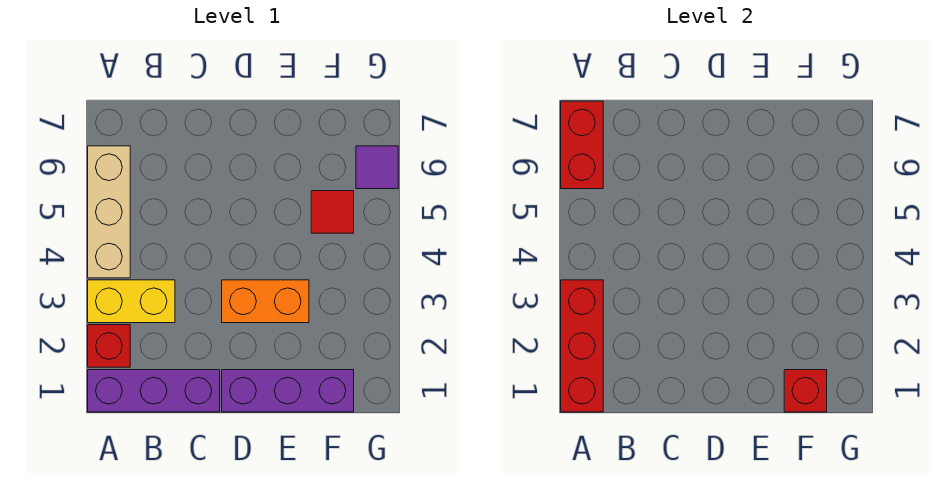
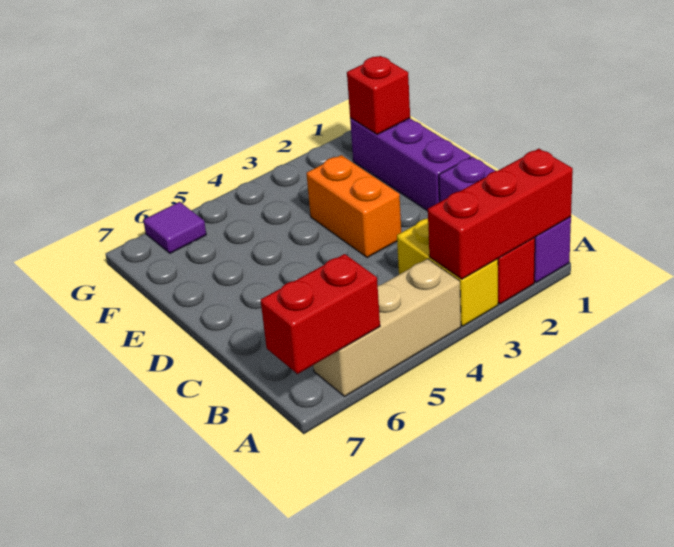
red 1x1 tile [311,191,354,233] -> none

